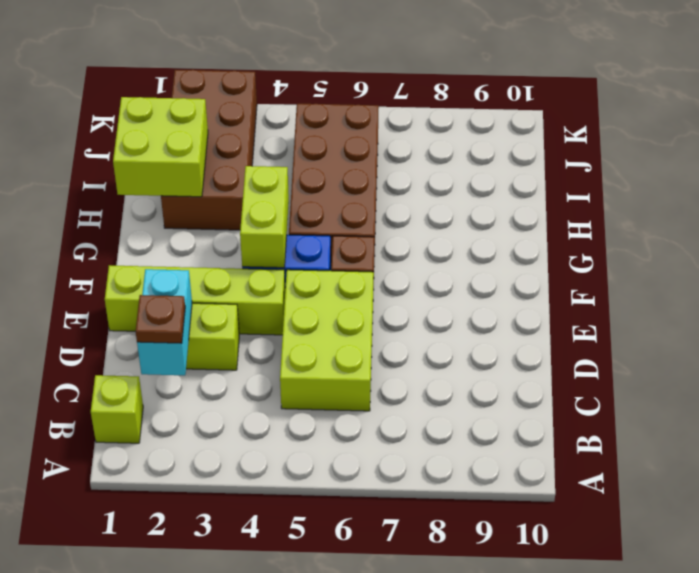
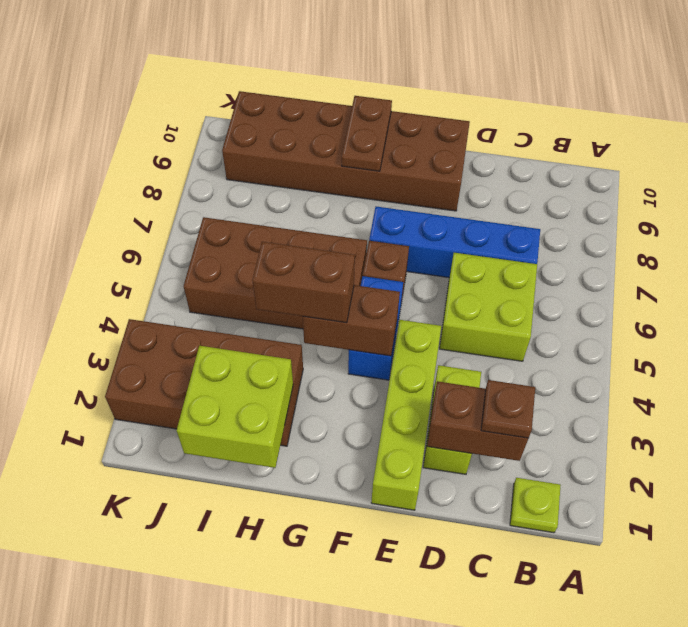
lime 1x1 brick [91,375,143,443] -> lime 1x1 plate [510,478,561,533]
cyan 1x2 brick [137,269,192,375] -> brown 1x2 brick [427,381,528,461]
lime 2x3 brick [280,270,374,411] -> lime 2x2 brick [440,253,537,361]
none -> blue 1x4 brick [369,207,540,278]
none -> brown 2x6 brick [222,91,470,211]
lime 1x2 brick [240,166,289,268] -> brown 1x2 brick [303,285,400,356]
none -> brown 1x2 brick [252,242,355,323]
none -> brown 1x2 plate [342,96,392,171]

